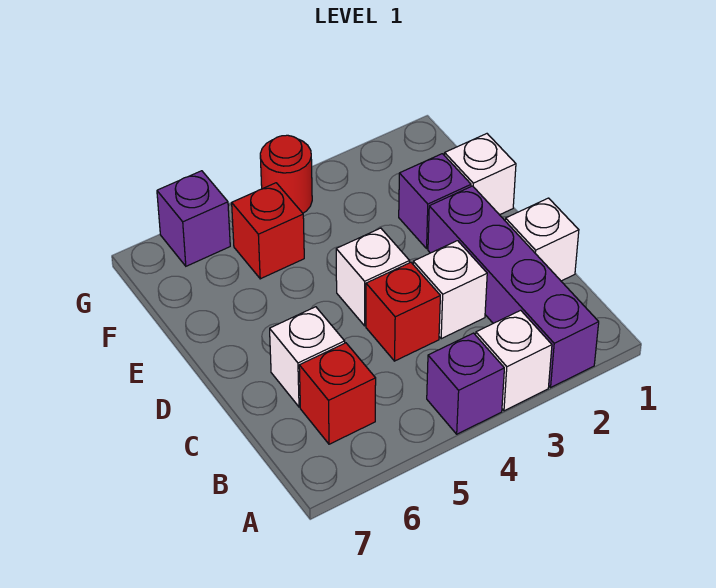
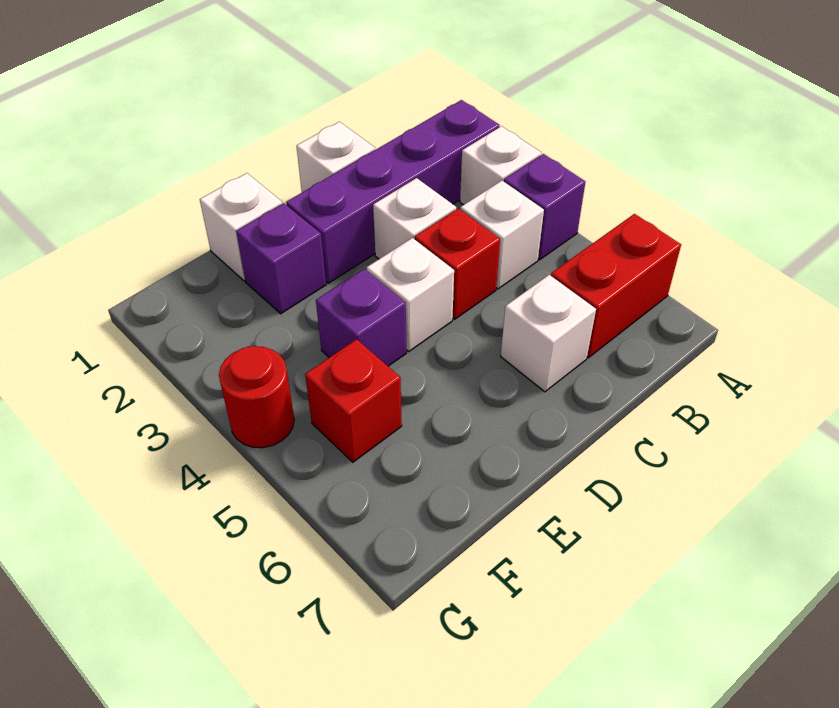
none -> white 1x1 brick [460,181,544,289]
red 1x1 brick [299,343,376,444] -> red 1x2 brick [551,214,681,358]
purple 1x1 brick [157,171,230,266] -> purple 1x1 brick moved to [316,269,406,366]

